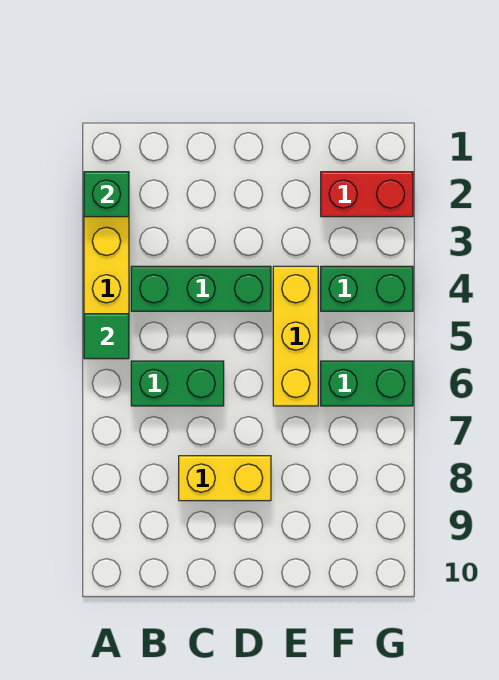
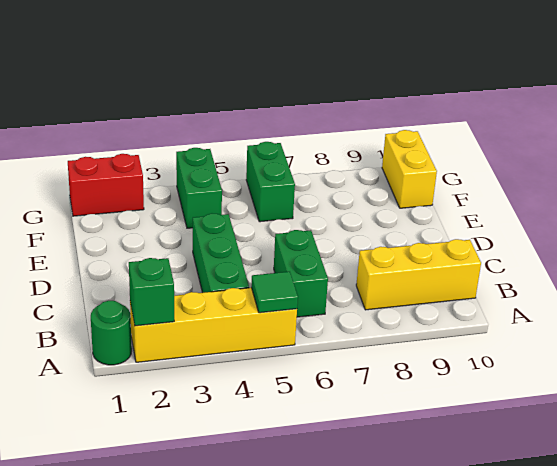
none -> green 1x1 round brick [91,301,132,365]
yellow 1x2 brick [179,456,271,501] -> yellow 1x2 brick moved to [382,130,437,208]
yellow 1x3 brick [273,266,318,406] -> yellow 1x3 brick moved to [356,239,481,310]
red 1x2 brick [321,172,413,217] -> red 1x2 brick turned to [68,154,144,216]

